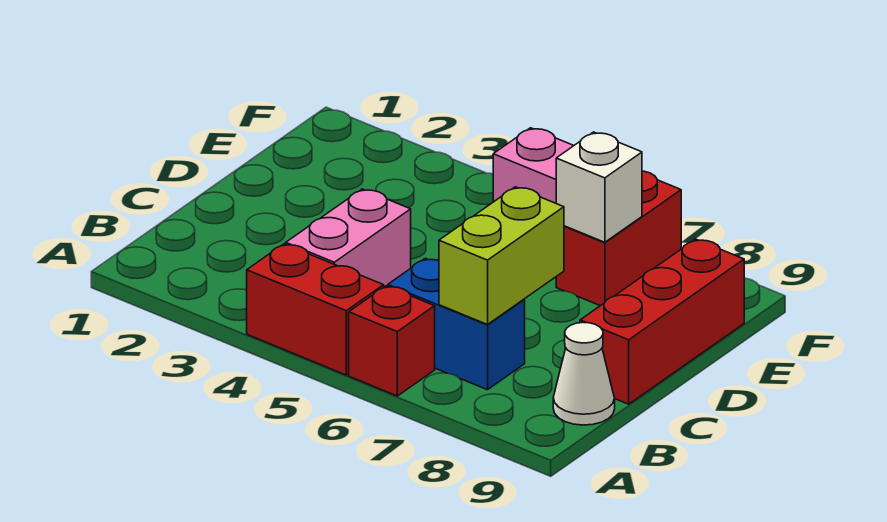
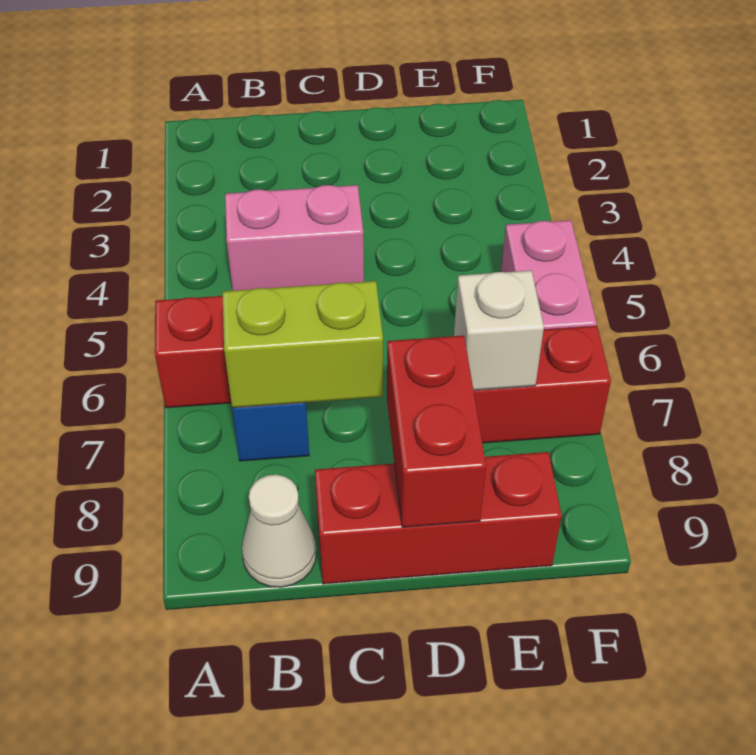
red 1x2 brick [247,244,384,375] -> red 1x2 brick moved to [387,336,486,527]

